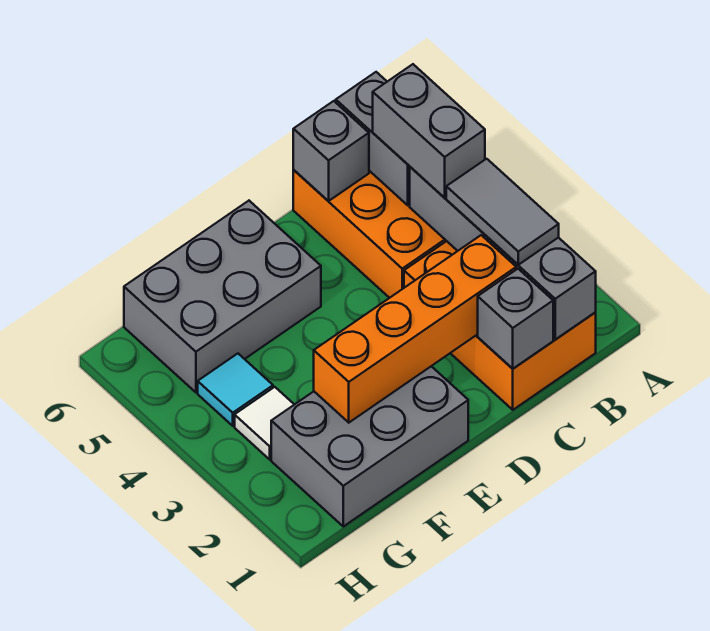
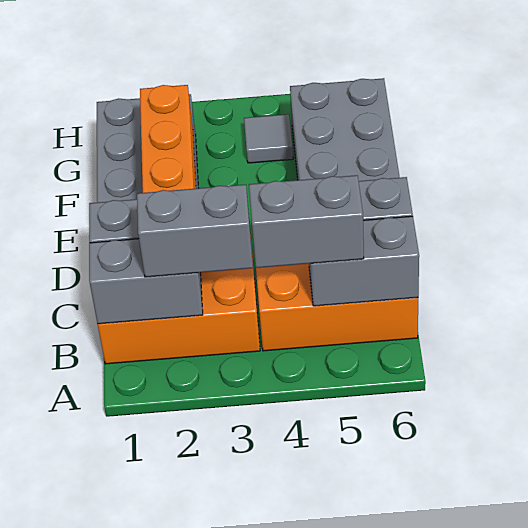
grey 1x4 brick [410,167,596,340] -> grey 1x2 brick [89,239,203,324]
grey 1x2 tile [446,159,559,265] -> grey 1x2 brick [137,184,253,277]
white 1x1 tile [235,387,294,459] -> none
cyan 1x1 tile [198,354,273,426] -> grey 1x1 tile [244,114,293,163]

